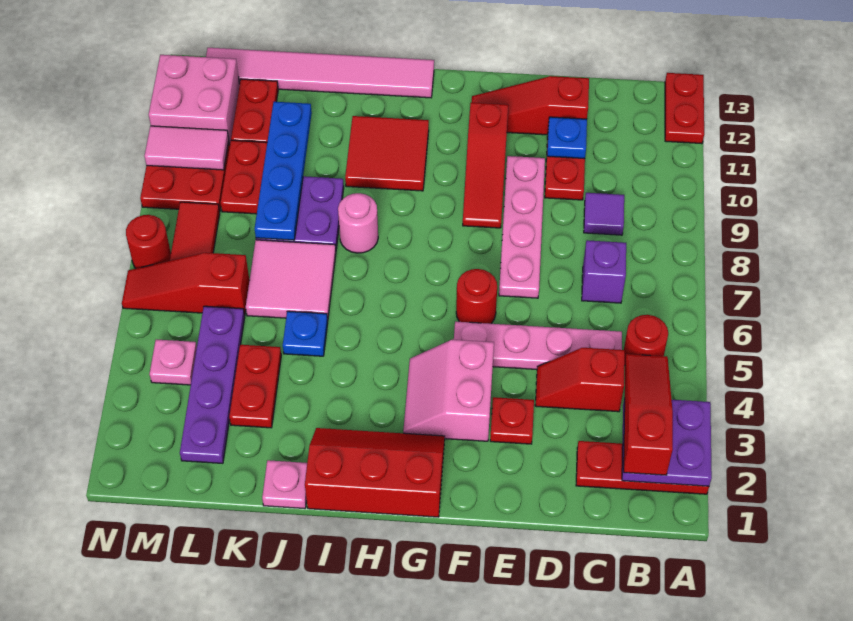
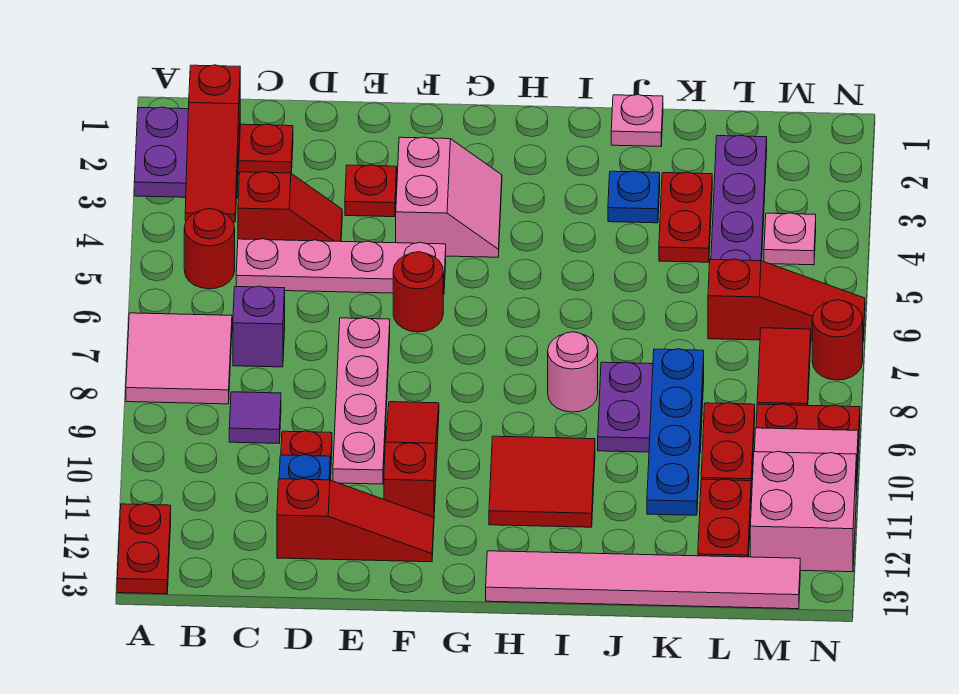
red 2x3 slope [305,428,445,517] -> none
blue 1x1 plate [283,311,328,356] -> blue 1x1 plate moved to [608,171,660,223]
pink 2x2 tile [246,240,336,320] -> pink 2x2 tile moved to [126,313,232,404]

